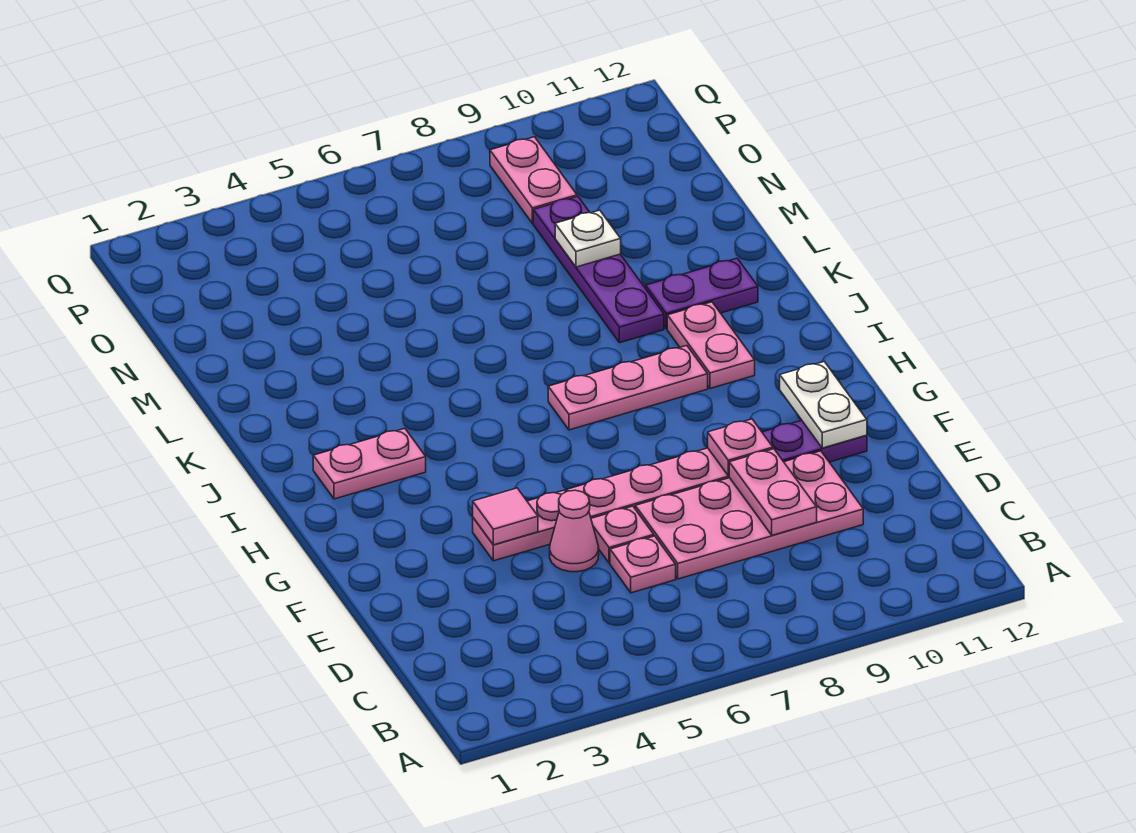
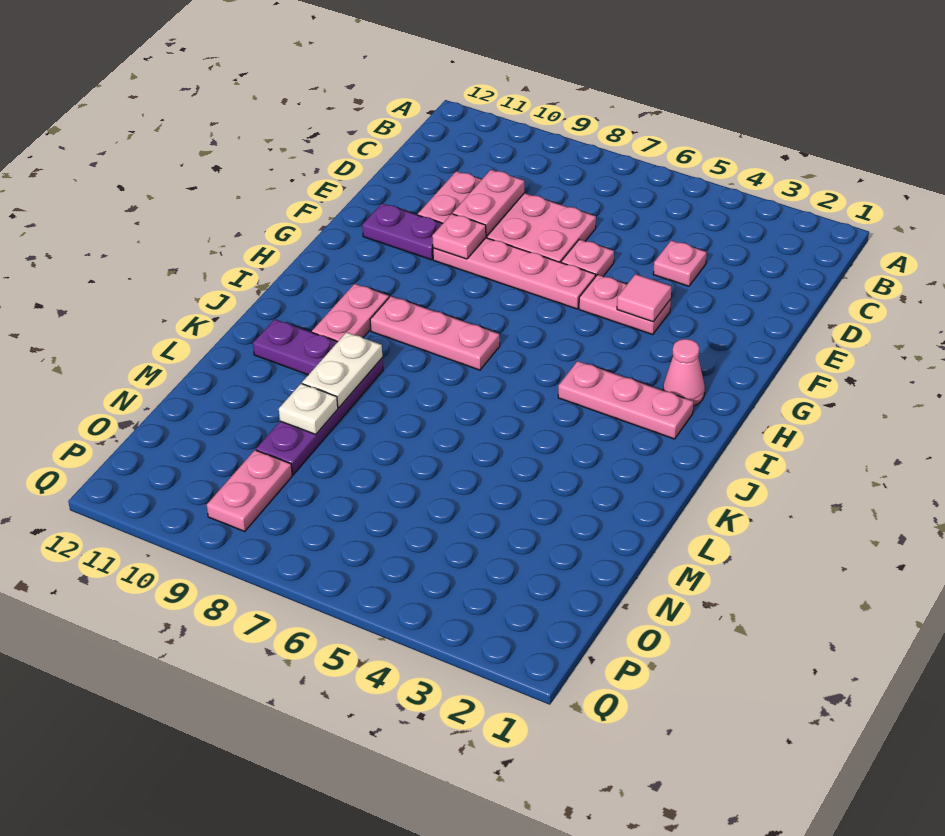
pink 1x1 plate [610,536,676,593] -> pink 1x1 plate moved to [653,241,706,286]
pink 1x1 cone [550,490,599,572] -> pink 1x1 cone moved to [663,339,705,406]
white 1x2 plate [780,362,867,448] -> white 1x2 plate moved to [302,332,382,408]
pink 1x2 plate [313,428,426,499] -> pink 1x3 plate [558,361,693,439]

